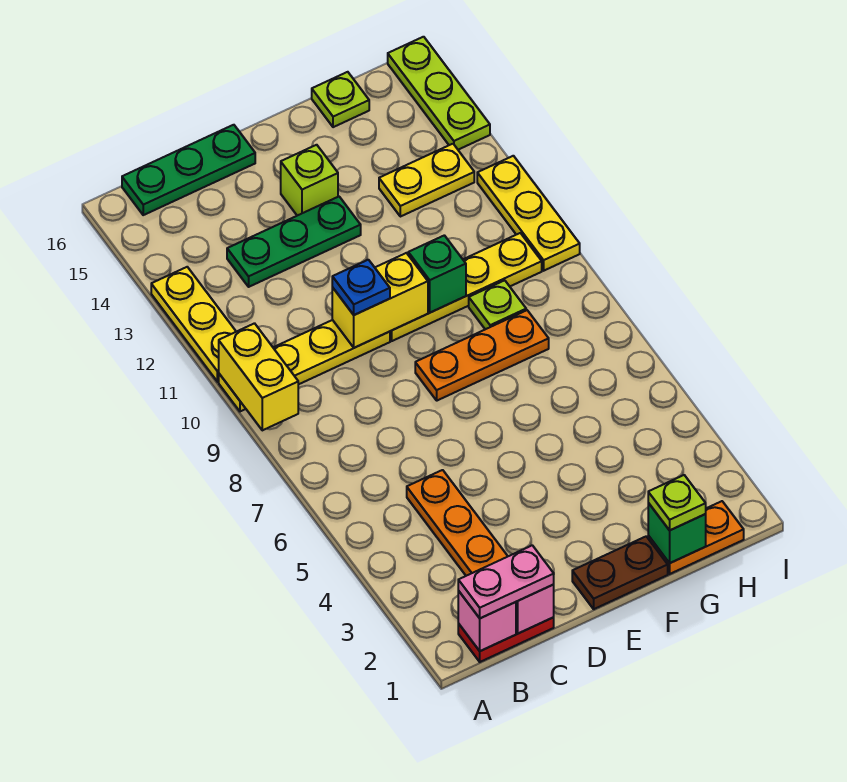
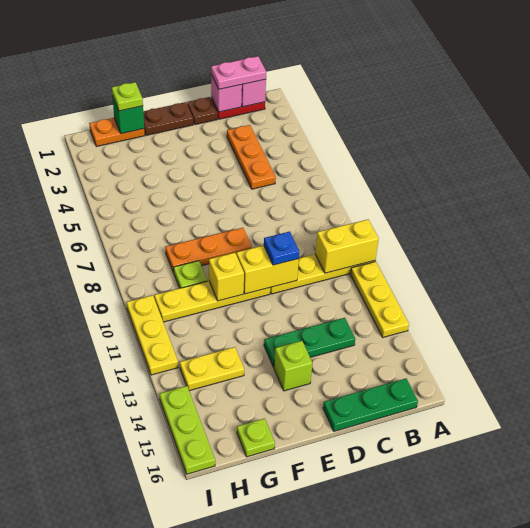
yellow 1x2 brick [219,323,298,430] -> yellow 1x2 brick turned to [315,220,379,273]
none -> brown 1x1 plate [187,97,218,125]
green 1x1 brick [408,235,466,313] -> yellow 1x1 brick [209,253,244,301]

